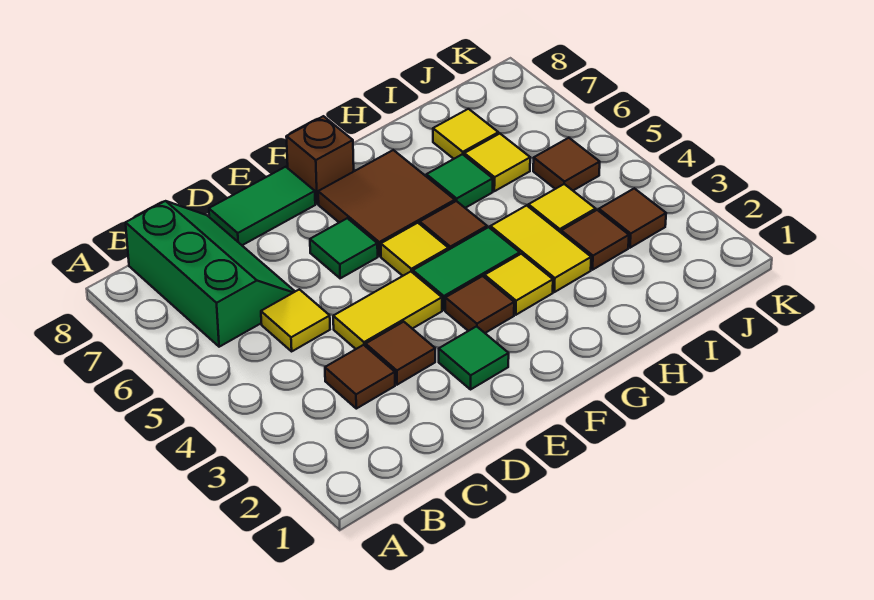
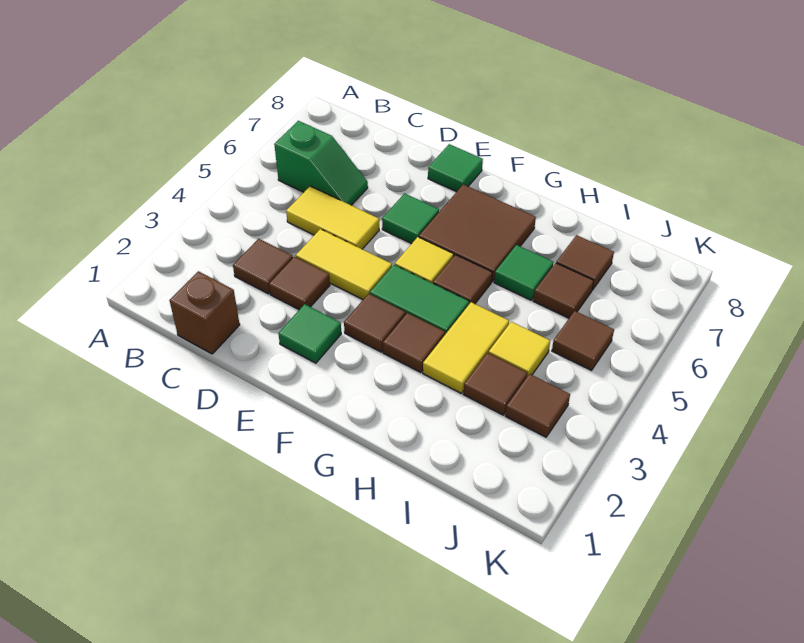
green 2x3 slope [126,201,295,347] -> green 1x2 slope [274,121,368,205]
yellow 1x1 tile [261,289,330,351] -> yellow 1x2 tile [286,186,379,249]
green 1x2 tile [209,167,315,245] -> green 1x1 tile [428,144,483,192]
brown 1x1 brick [286,116,354,204] -> brown 1x1 brick moved to [169,271,240,354]
yellow 1x1 tile [485,254,553,315] -> brown 1x1 tile [383,313,445,373]
yellow 1x1 tile [464,134,530,191] -> brown 1x1 tile [533,263,594,318]
yellow 1x1 tile [433,109,498,159] -> brown 1x1 tile [556,235,614,290]

